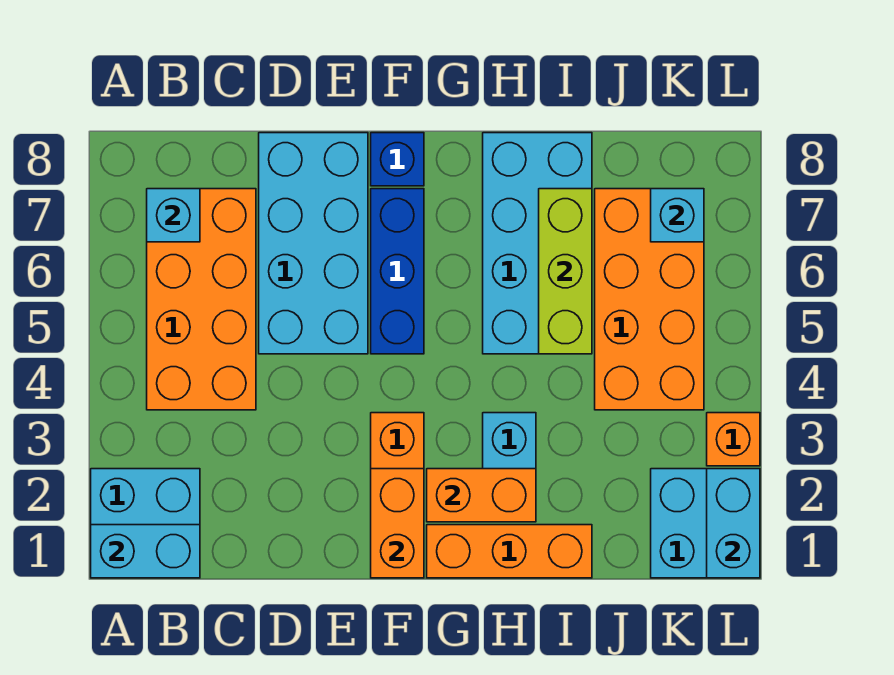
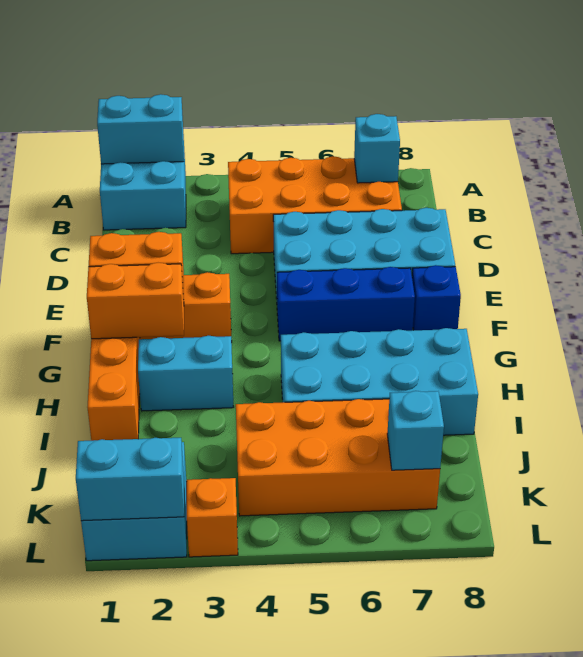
cyan 1x2 brick [91,525,200,578] -> cyan 1x2 brick turned to [97,94,184,164]
orange 1x2 brick [427,469,536,522] -> orange 1x2 brick turned to [87,263,184,339]
lime 1x3 brick [539,189,592,354] -> none

